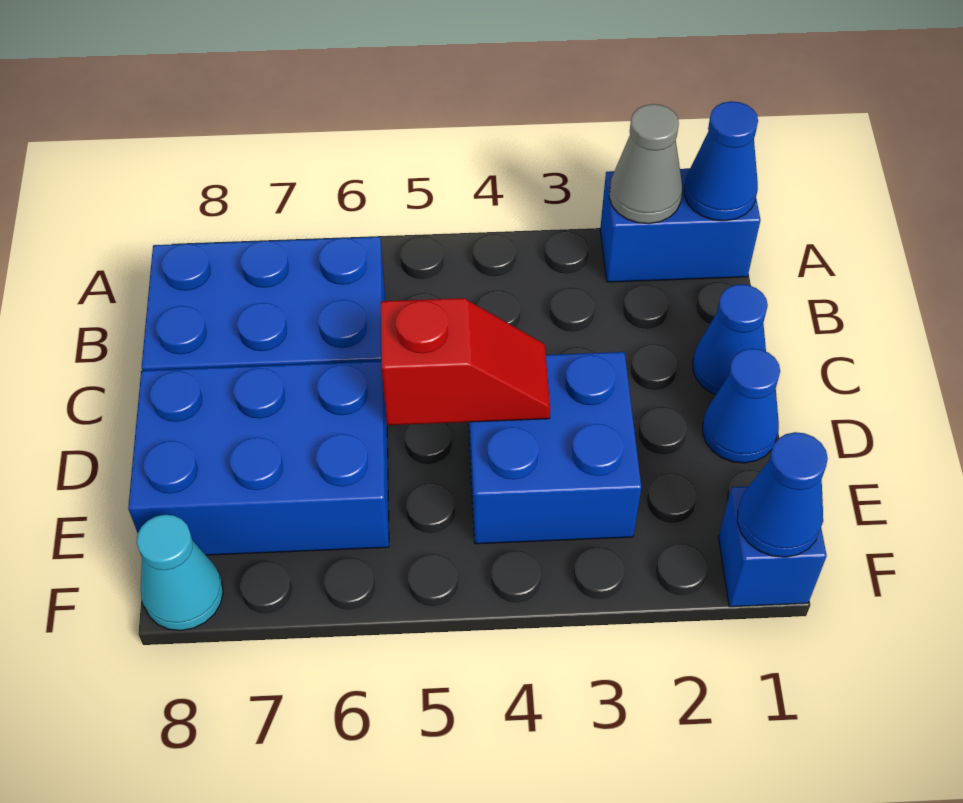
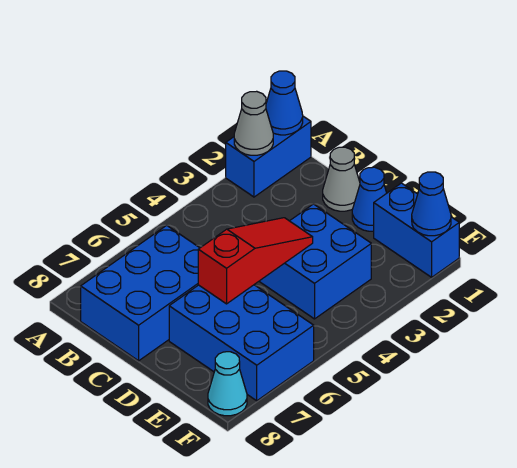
blue 1x1 cone [693,284,768,394] -> grey 1x1 cone [323,147,360,211]
red 1x2 slope [381,298,550,425] -> red 1x3 slope [198,218,313,304]
blue 2x3 brick [128,361,389,555] -> blue 2x3 brick turned to [169,285,314,401]
blue 1x1 brick [719,487,827,607] -> blue 1x2 brick [374,183,459,277]

